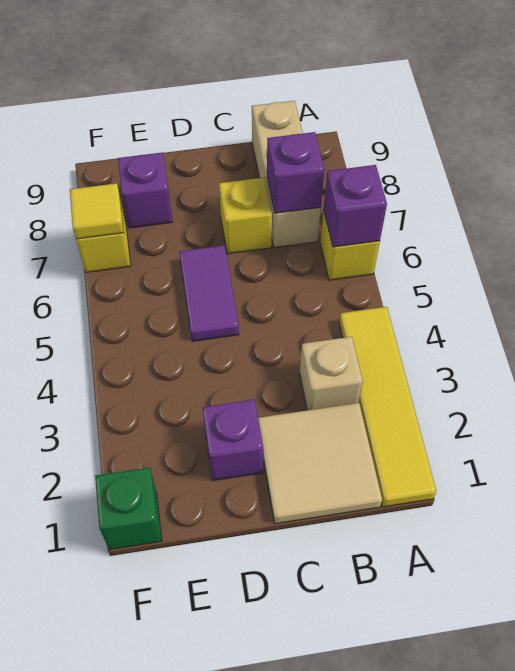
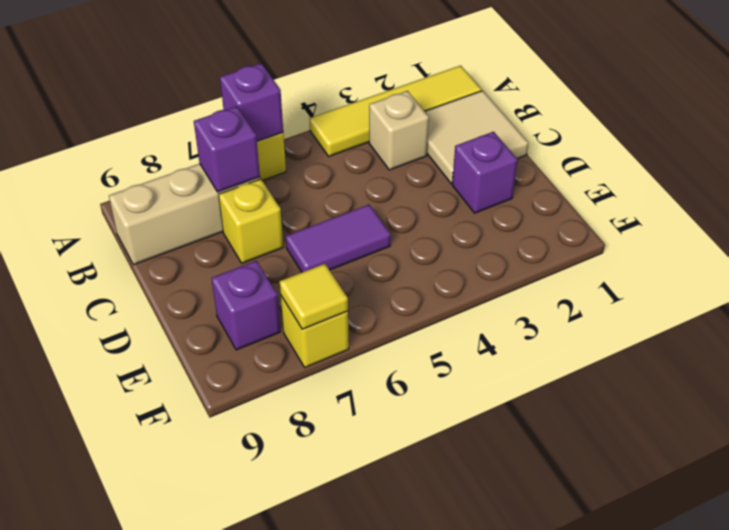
green 1x1 brick [95,467,162,549] -> none

